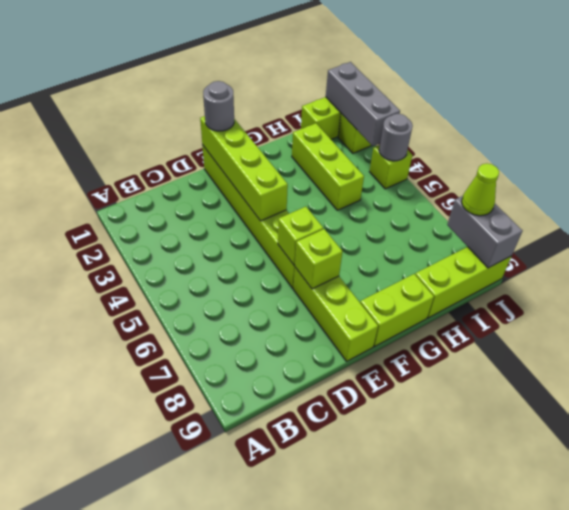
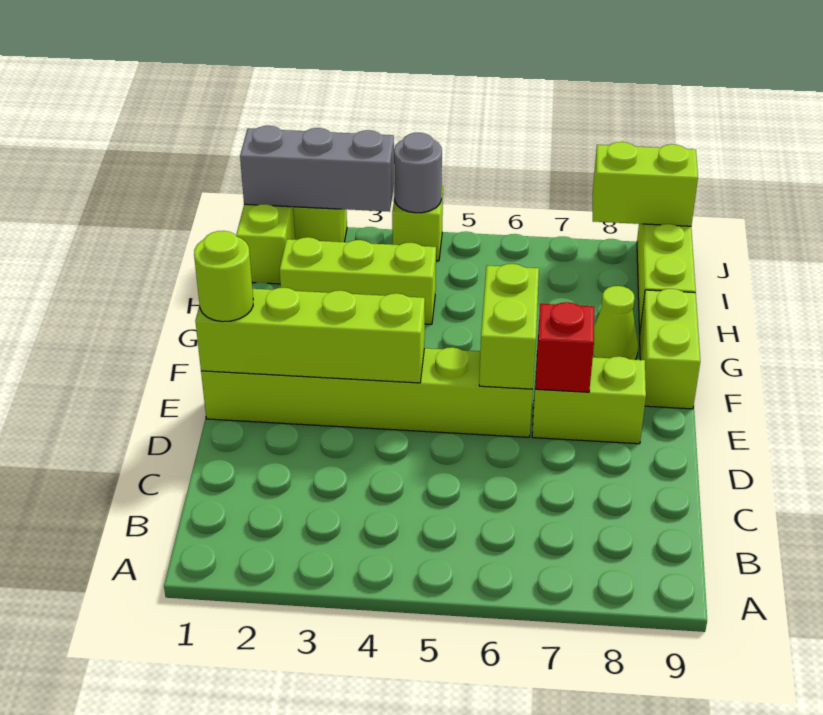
grey 1x1 round brick [203,81,234,131] -> lime 1x1 round brick [194,231,253,322]
lime 1x1 brick [278,207,323,265] -> lime 1x2 brick [479,264,539,389]
lime 1x3 brick [293,267,378,361] -> lime 1x2 brick [532,356,646,444]
lime 1x1 brick [295,229,343,289] -> red 1x1 brick [536,302,594,392]
grey 1x2 brick [447,196,523,268] -> lime 1x2 brick [593,142,698,226]
lime 1x1 cone [462,163,499,216] -> lime 1x1 cone moved to [593,286,638,360]

